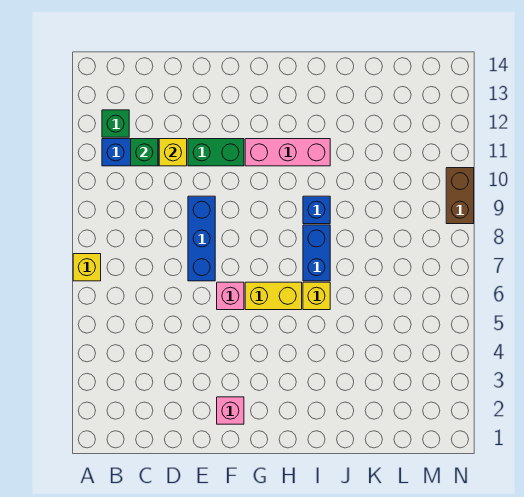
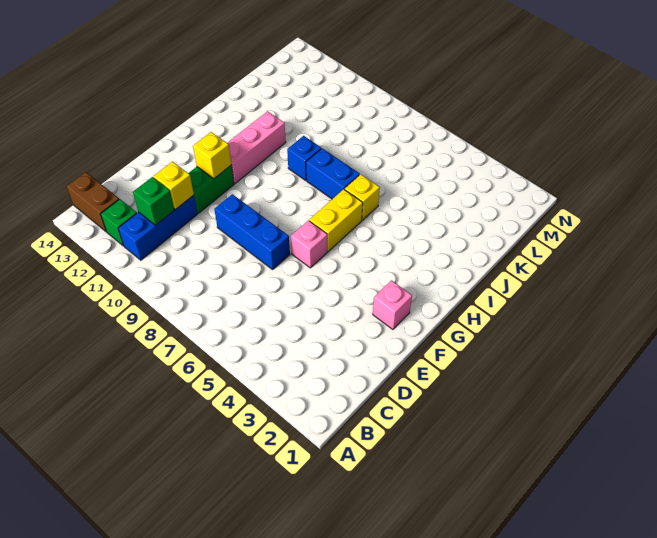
yellow 1x1 brick [73,254,101,281] -> yellow 1x1 brick moved to [193,132,231,179]
brown 1x2 brick [446,168,474,224] -> brown 1x2 brick moved to [67,172,119,232]

